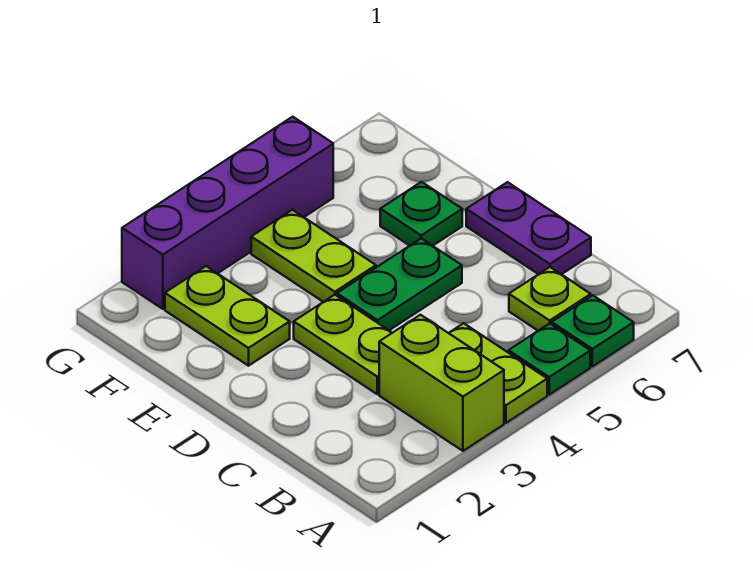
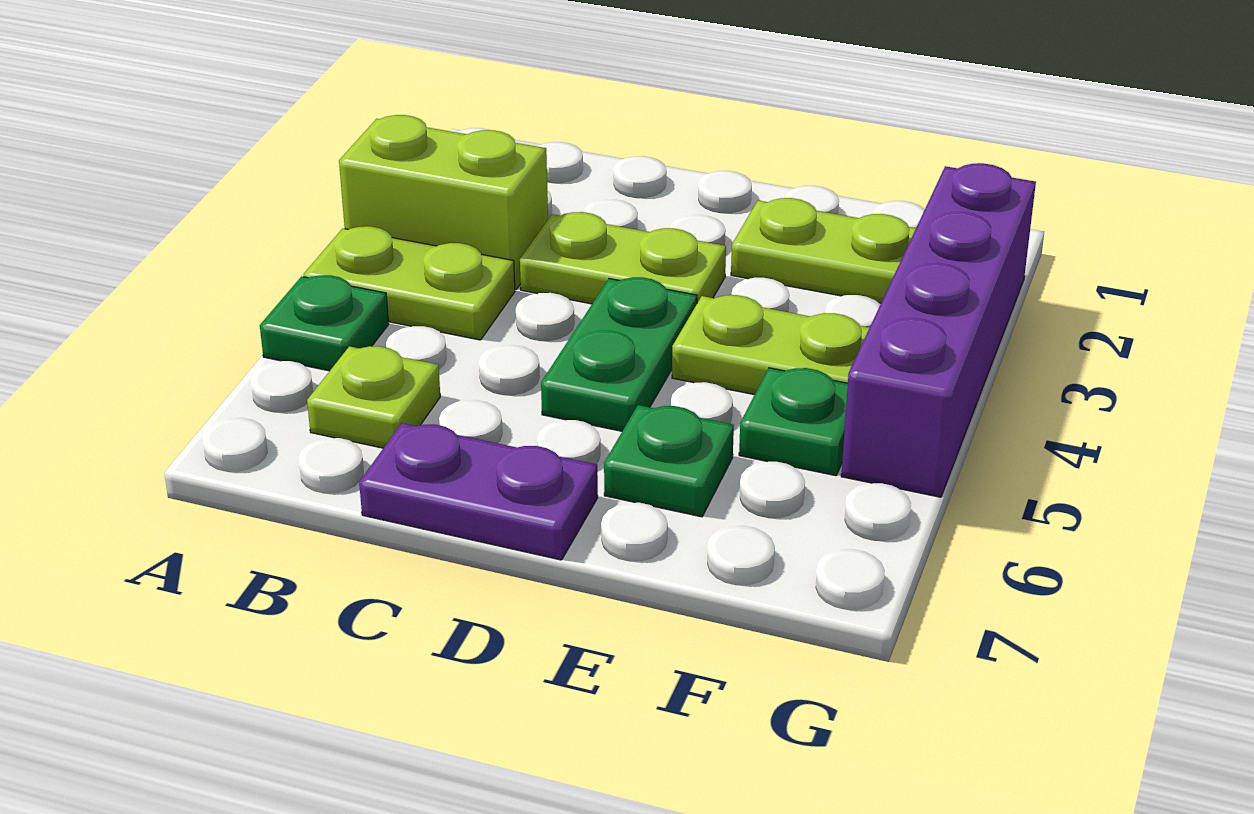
green 1x1 plate [552,295,634,367] -> green 1x1 plate moved to [739,368,848,476]

